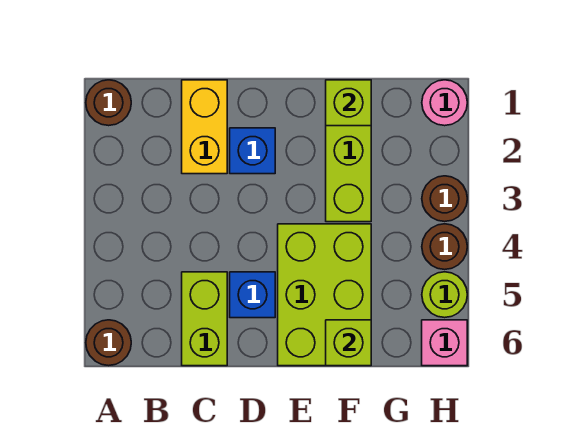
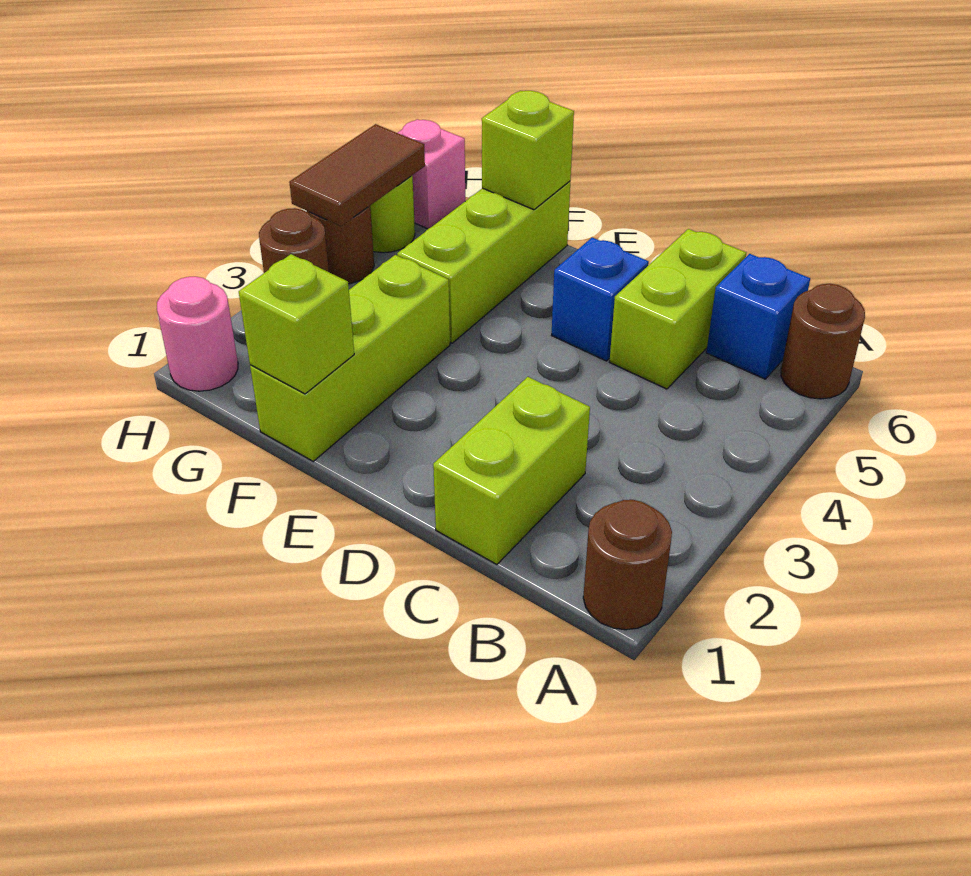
yellow 1x2 brick [182,80,227,174] -> lime 1x2 brick [433,377,590,565]
blue 1x1 brick [230,128,275,174] -> blue 1x1 brick moved to [706,254,810,379]
lime 2x3 brick [278,224,371,366] -> lime 1x3 brick [397,181,570,343]
none -> brown 1x2 tile [289,124,425,226]

